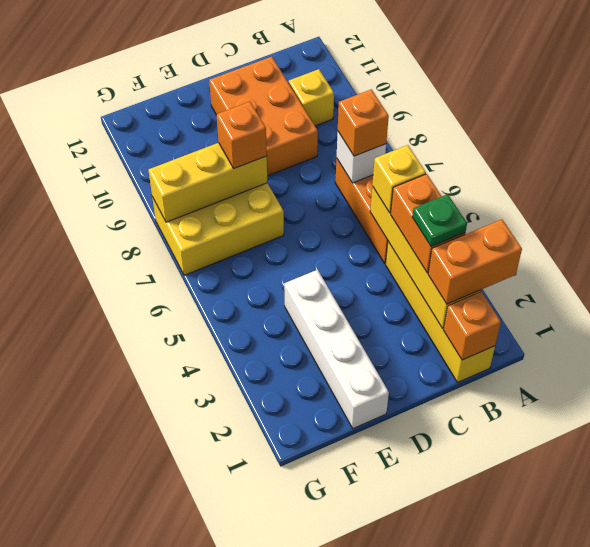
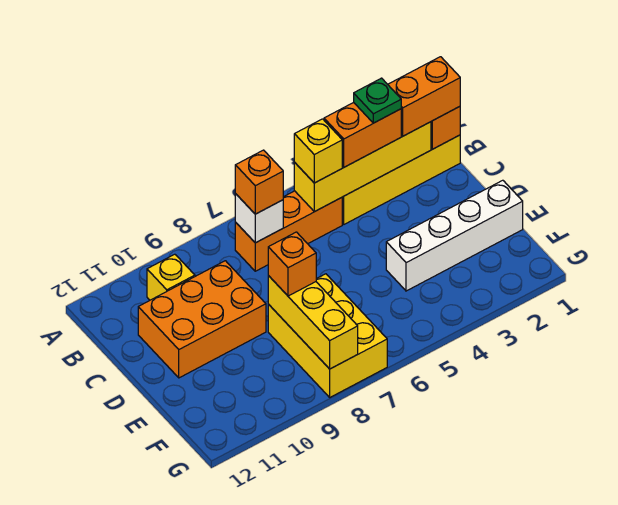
orange 1x2 brick [428,220,522,304] -> orange 1x2 brick turned to [388,57,460,136]

